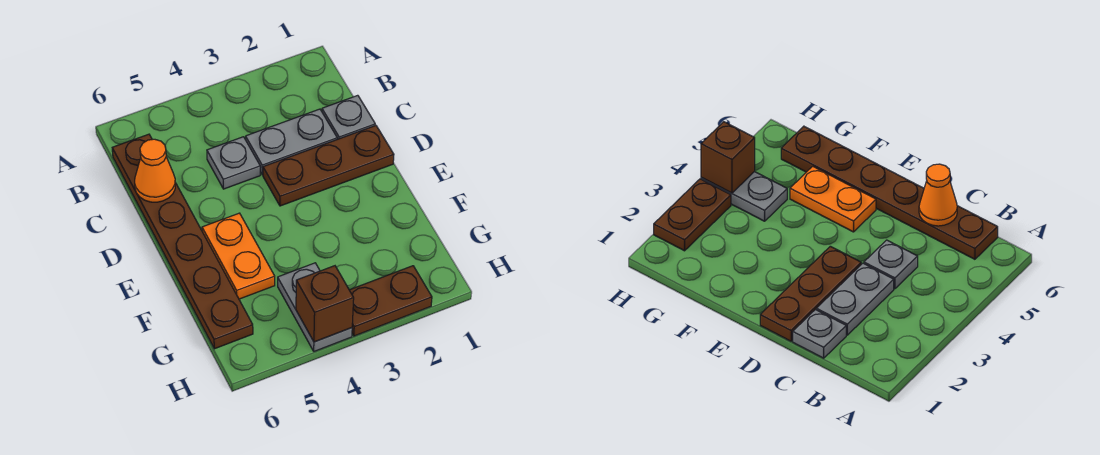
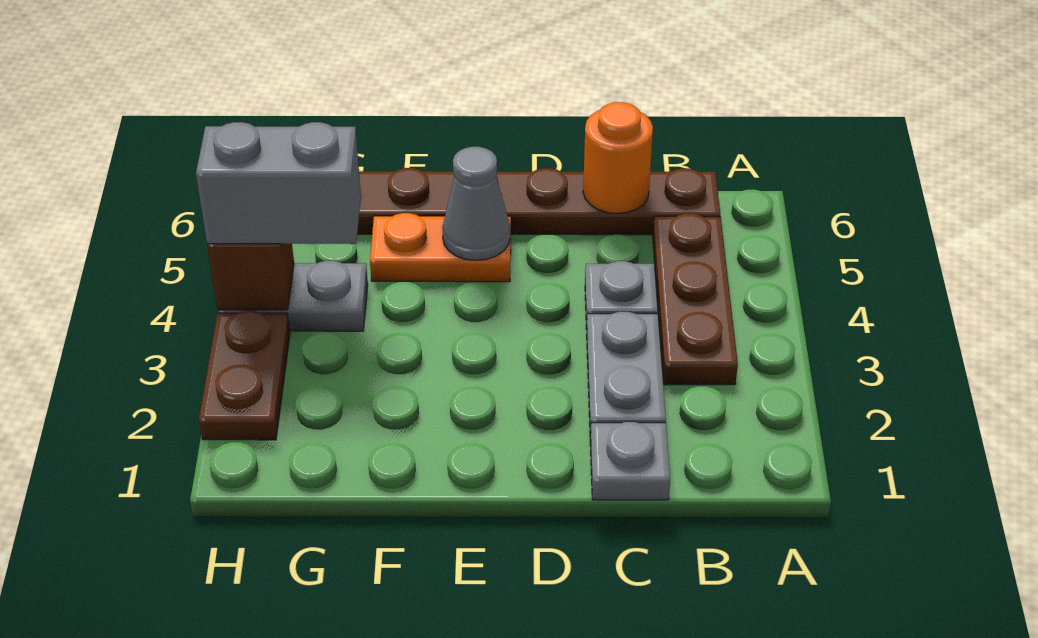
orange 1x1 cone [135,139,176,202] -> orange 1x1 round brick [583,102,653,214]
brown 1x3 plate [263,125,394,206] -> brown 1x3 plate moved to [653,214,738,385]
none -> grey 1x1 cone [442,147,510,260]
none -> grey 1x2 brick [196,122,361,244]

